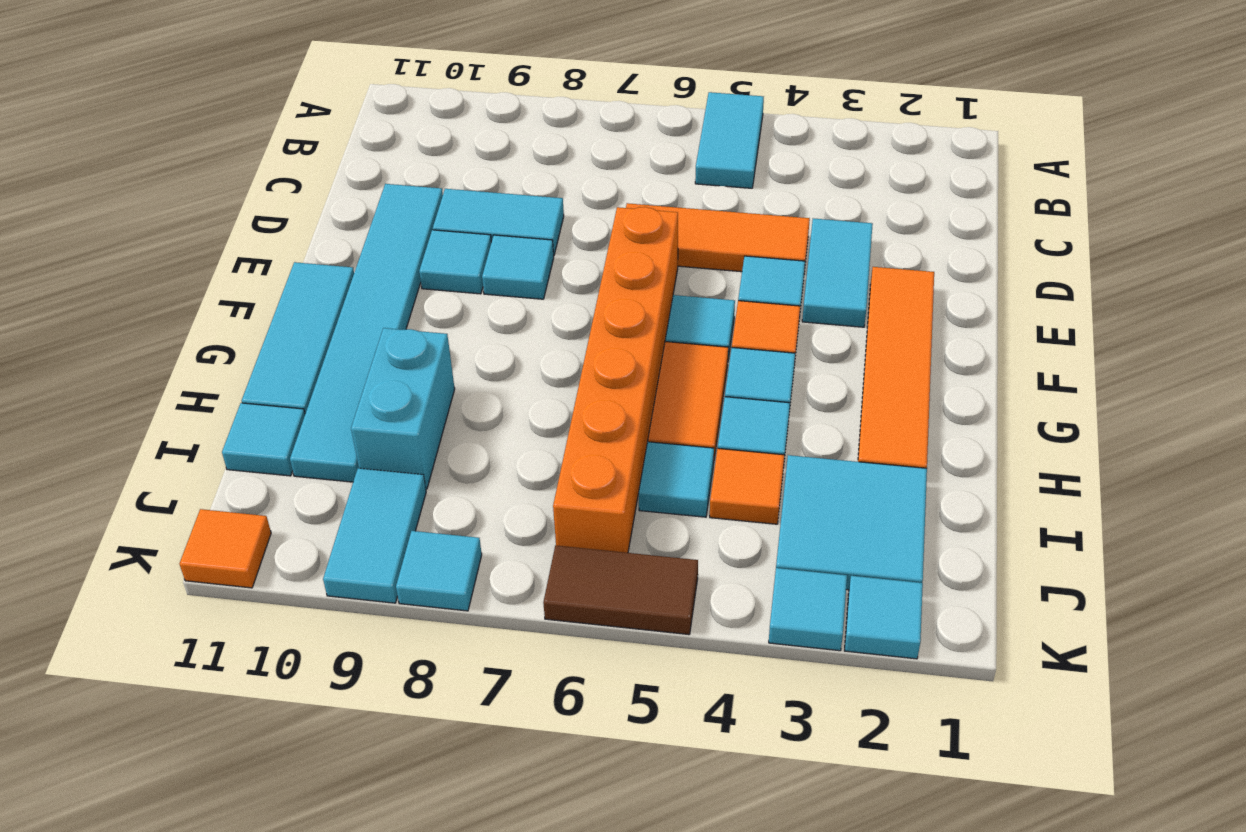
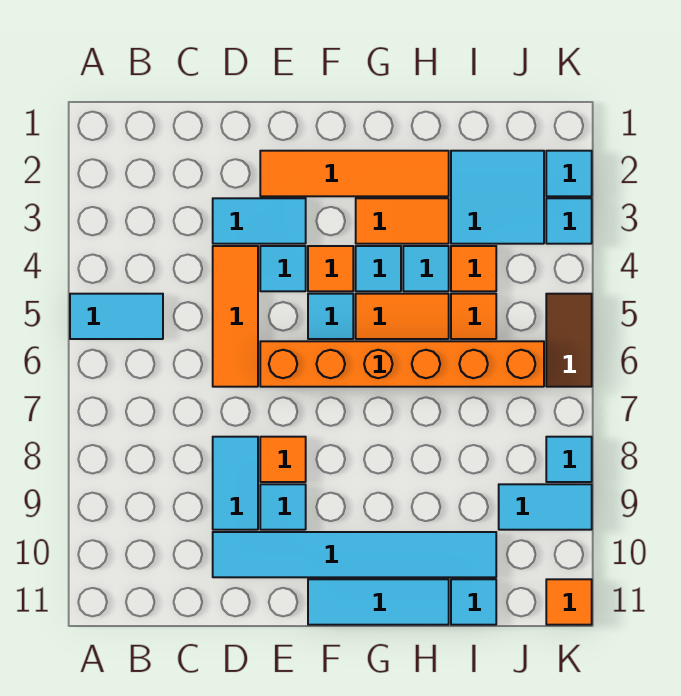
cyan 1x1 tile [482,235,554,299] -> orange 1x1 tile [260,437,306,482]
none -> orange 1x2 tile [356,198,449,244]
cyan 1x2 brick [351,328,455,489] -> none
cyan 1x1 tile [639,442,714,517] -> orange 1x1 tile [451,294,496,339]

